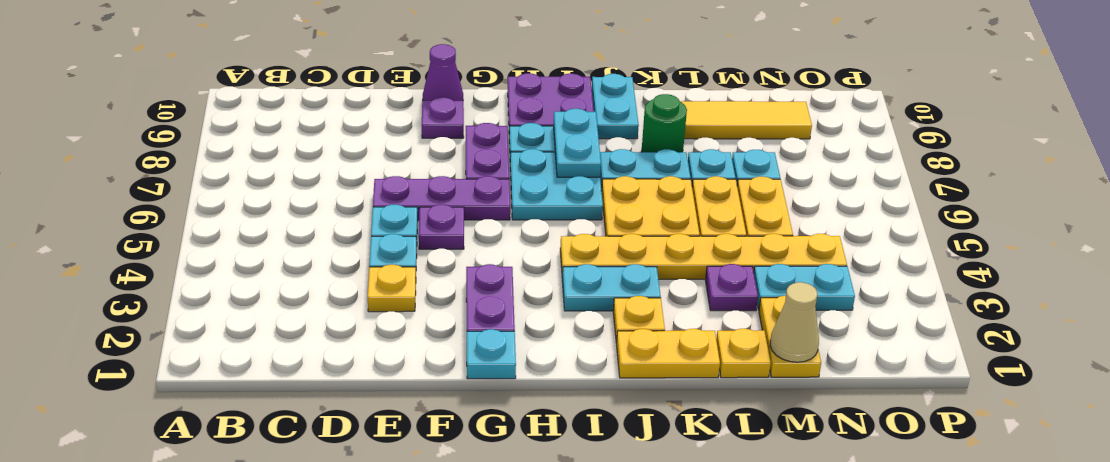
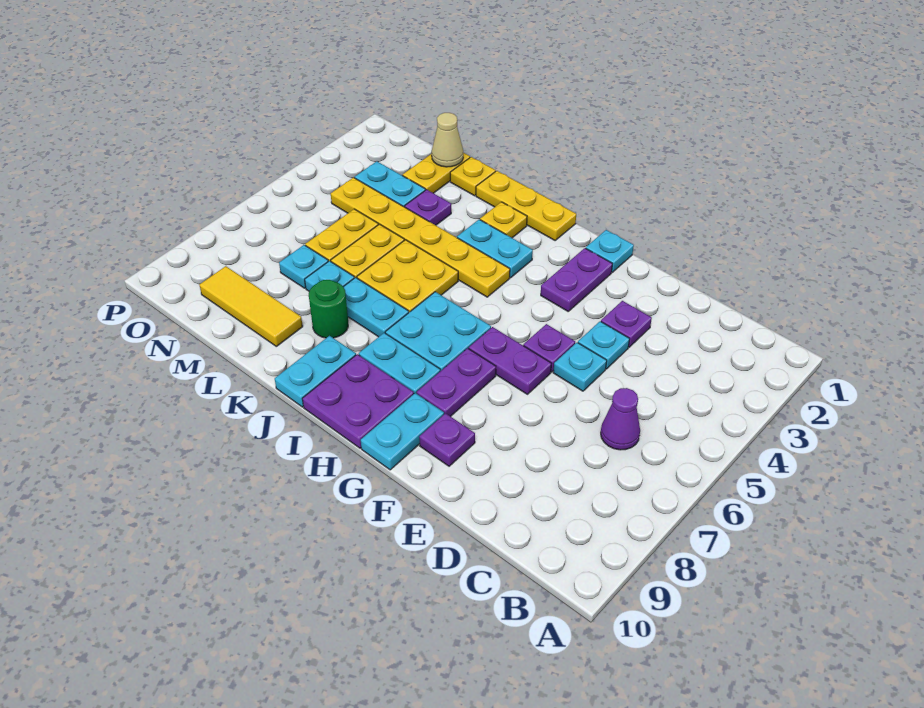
yellow 1x1 plate [368,265,416,312] -> purple 1x1 plate [601,301,652,347]
purple 1x3 plate [373,176,510,220] -> purple 1x2 plate [469,327,551,394]
purple 1x1 cone [423,44,463,101] -> purple 1x1 cone moved to [601,388,640,450]
cyan 1x2 plate [554,109,601,177] -> cyan 1x2 plate moved to [361,393,444,470]
yellow 1x2 plate [617,329,720,378] -> yellow 1x3 plate [476,171,576,240]

